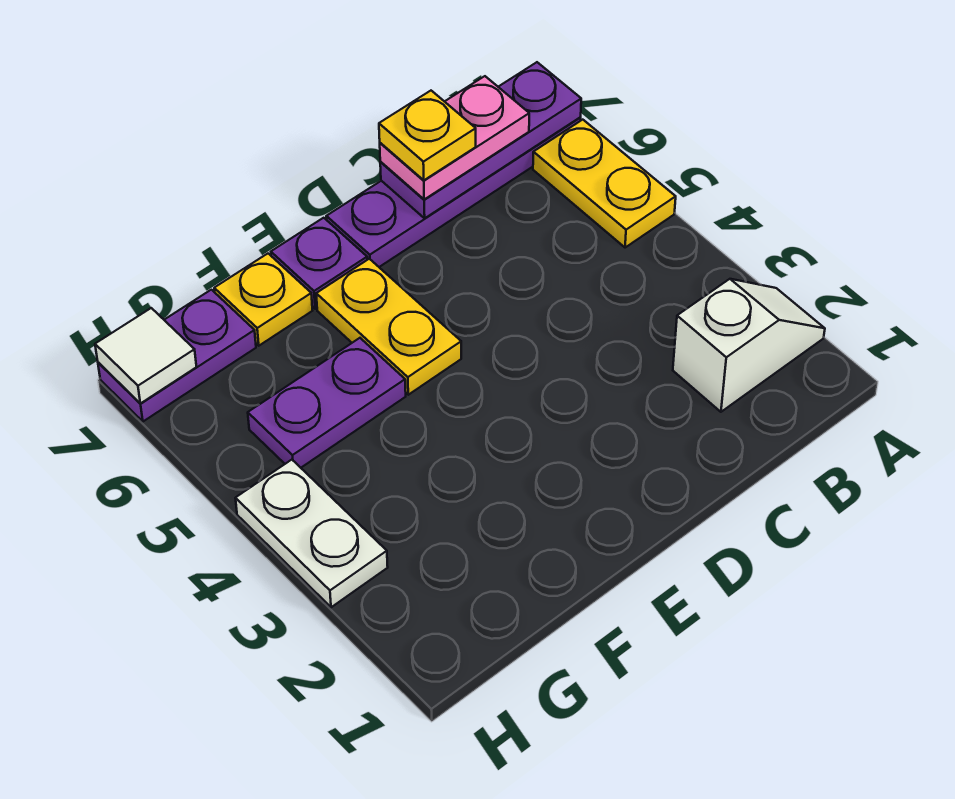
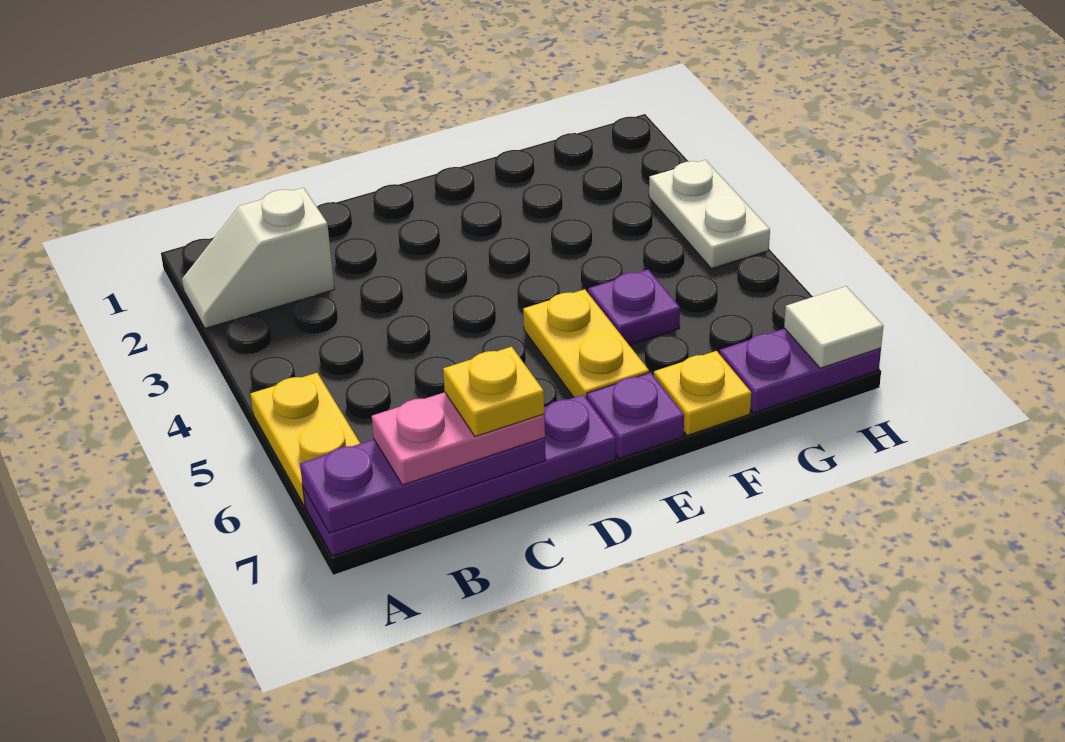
purple 1x2 plate [248,338,406,468] -> purple 1x1 plate [588,269,680,345]

